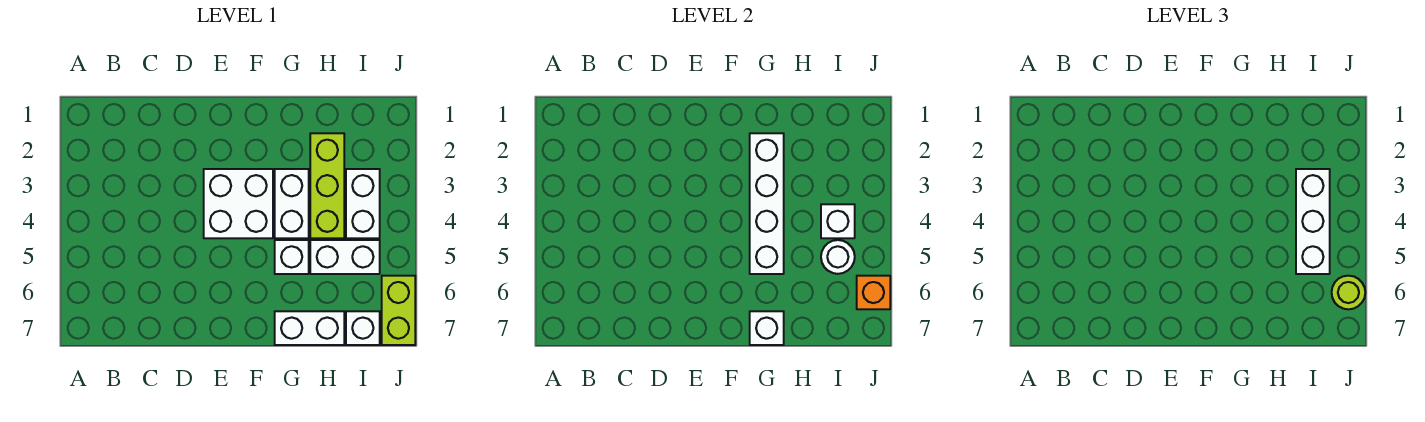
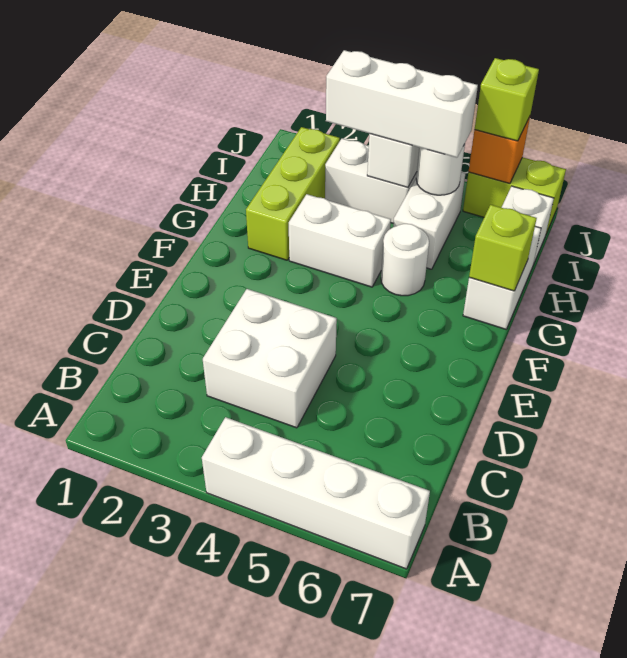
white 2x2 brick [204,169,273,238] -> white 2x2 brick moved to [203,289,337,428]
white 1x4 brick [750,133,784,274] -> white 1x4 brick moved to [202,417,430,569]
white 1x1 brick [275,240,309,274] -> white 1x1 round brick [381,224,429,296]
white 1x1 brick [750,311,784,345] -> lime 1x1 brick [469,205,537,291]
lime 1x3 brick [310,133,344,238] -> lime 1x3 brick turned to [246,127,340,260]
lime 1x1 round brick [1332,276,1365,309] -> lime 1x1 brick [475,58,539,141]

